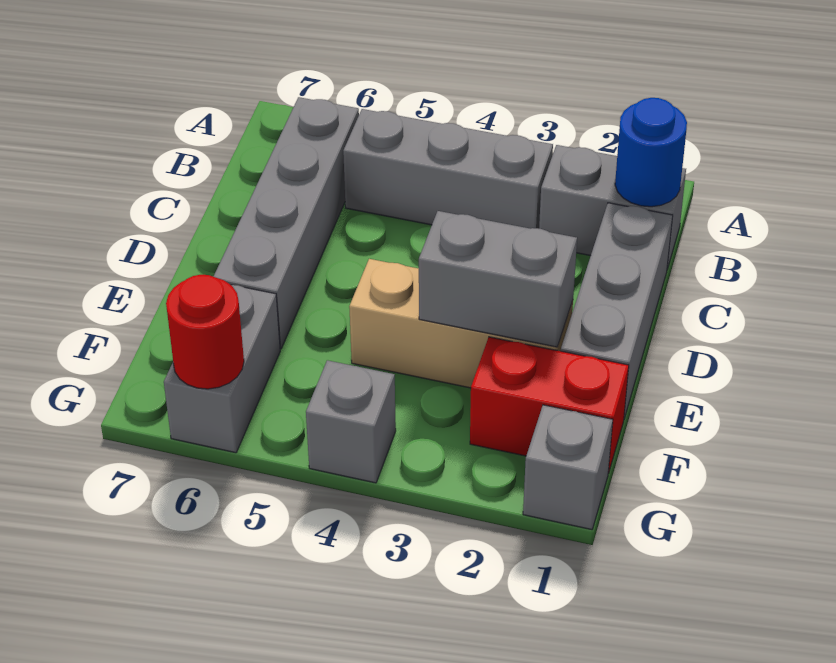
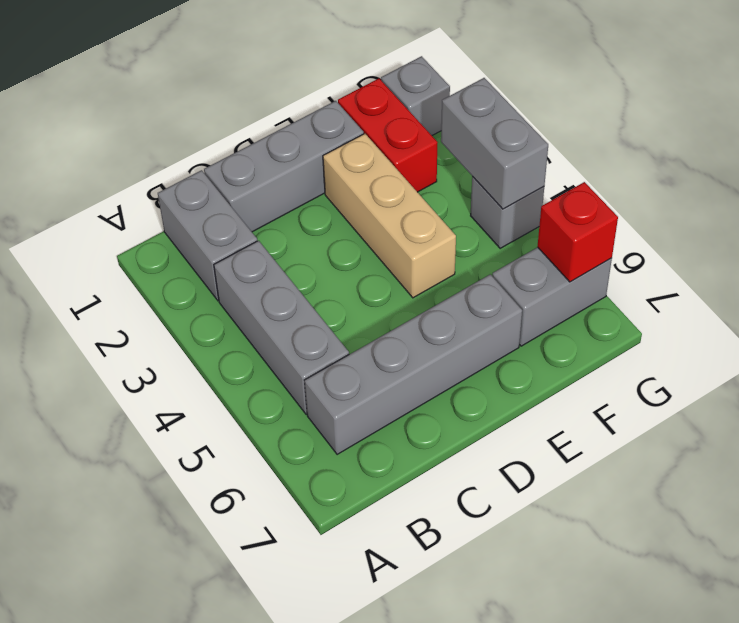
blue 1x1 round brick [615,98,687,207] -> none
grey 1x2 brick [419,211,577,347] -> grey 1x2 brick moved to [441,78,548,209]
red 1x1 round brick [166,275,244,389] -> red 1x1 brick [537,182,618,282]

